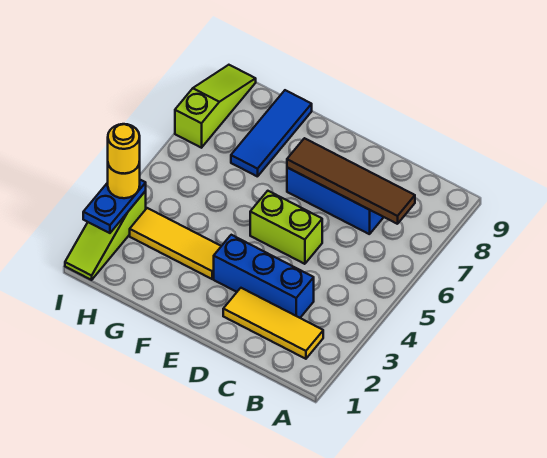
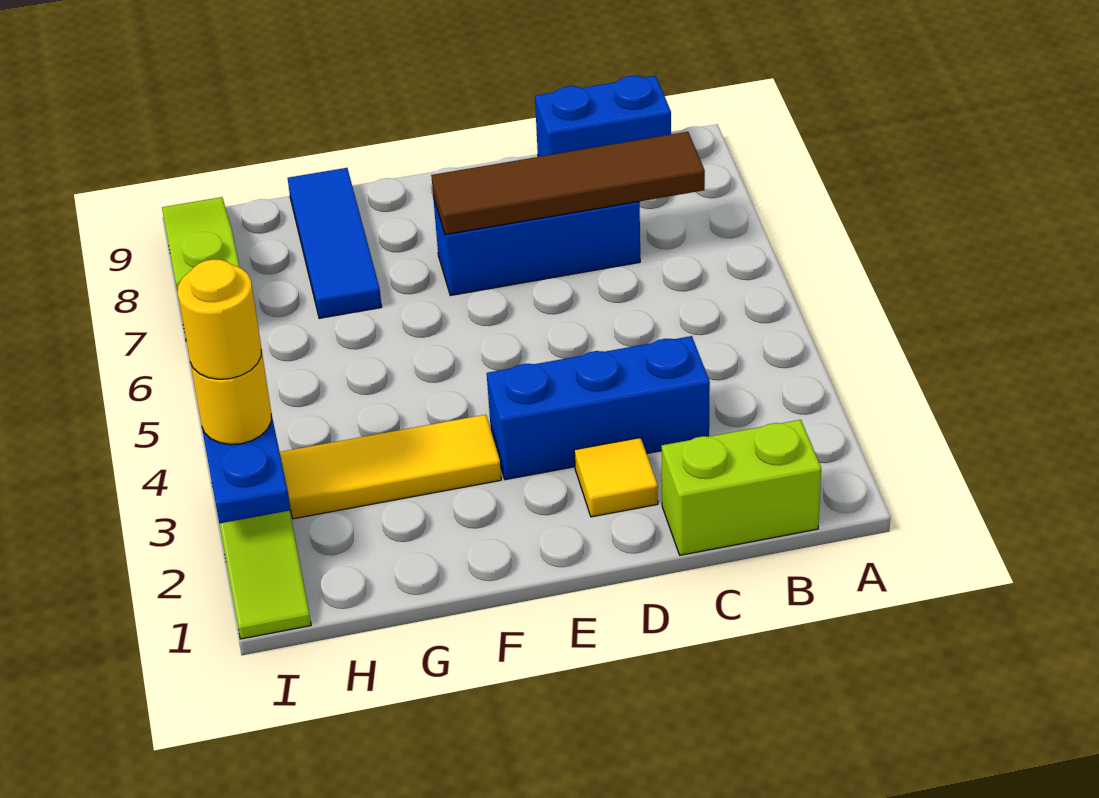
yellow 1x3 tile [223,288,323,359] -> yellow 1x1 tile [574,438,658,517]
none -> blue 1x2 brick [535,76,671,157]
lime 1x2 brick [250,191,322,264] -> lime 1x2 brick moved to [662,420,821,555]

